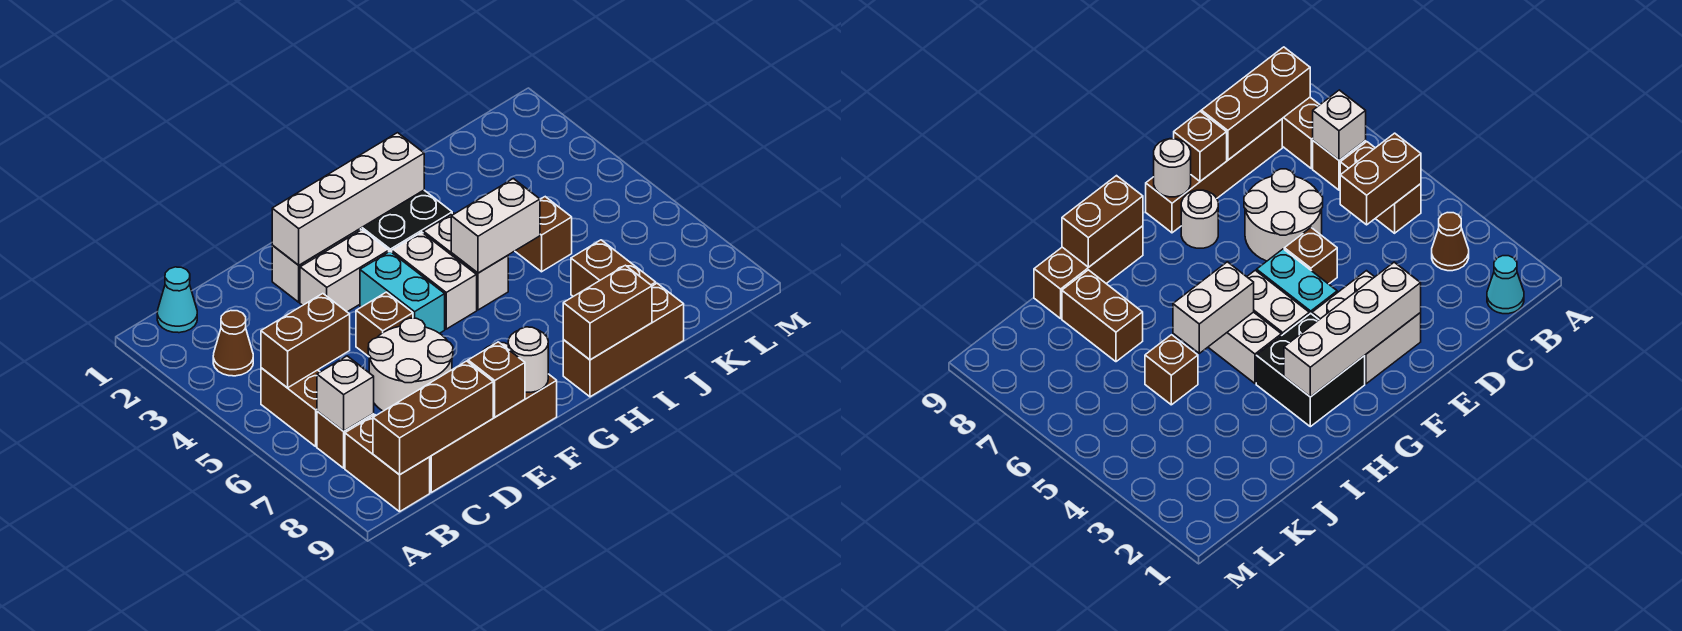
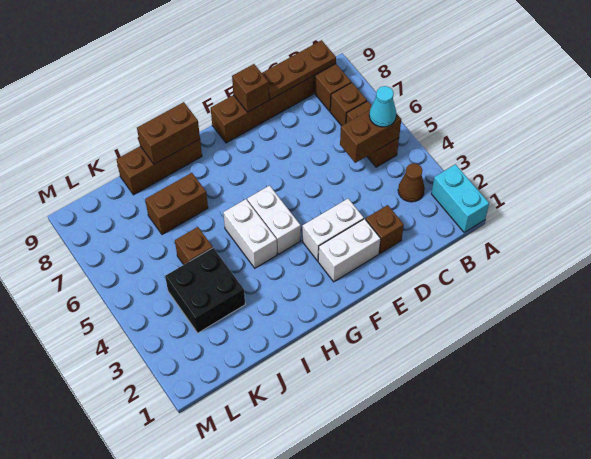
cyan 1x1 cone [157,267,197,333] -> cyan 1x1 cone moved to [369,86,396,127]
white 1x1 brick [317,356,374,431] -> none
brown 1x3 brick [373,361,493,474] -> brown 1x3 plate [262,40,336,100]
white 2x2 round brick [368,318,453,411] -> none
white 1x4 brick [272,133,424,265] -> none
brown 1x1 brick [356,292,413,357] -> brown 1x1 brick moved to [366,205,404,253]
cyan 1x2 brick [360,252,445,333] -> cyan 1x2 brick moved to [431,164,489,232]
white 1x1 round brick [1181,190,1218,248] -> none
white 1x1 round brick [508,327,548,392] -> none
black 2x2 brick [361,190,452,252] -> black 2x2 brick moved to [165,248,245,333]
white 1x2 brick [451,179,540,273] -> none
brown 1x2 brick [571,240,656,296] -> brown 1x2 brick turned to [145,173,208,235]

